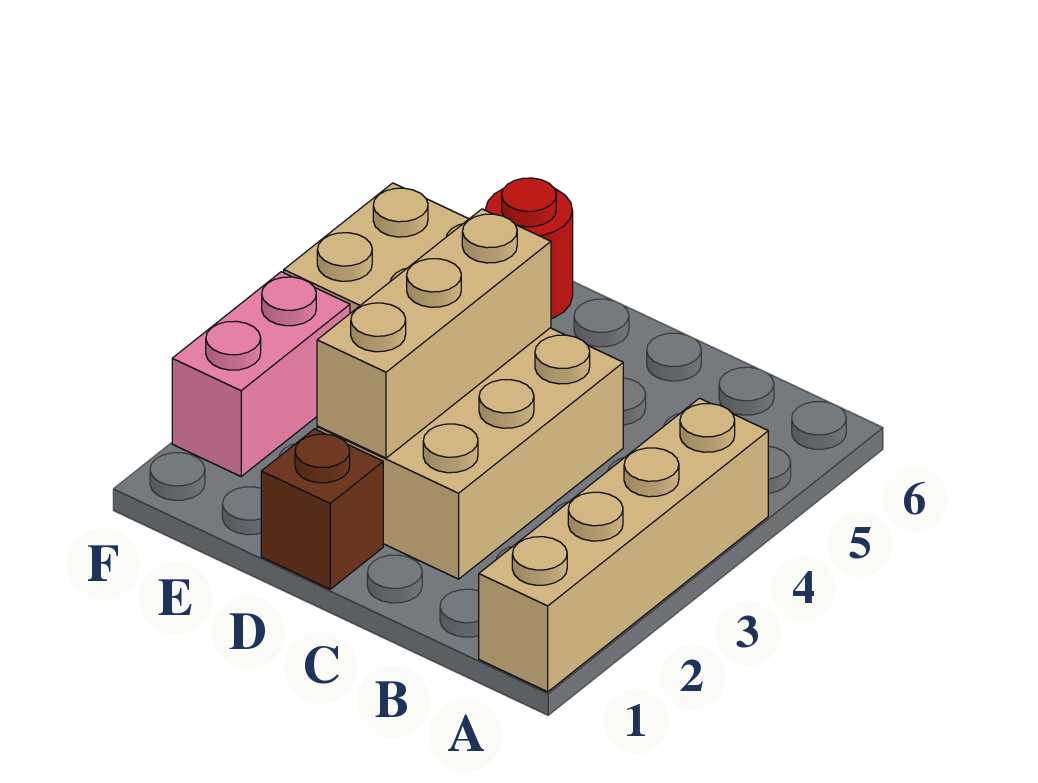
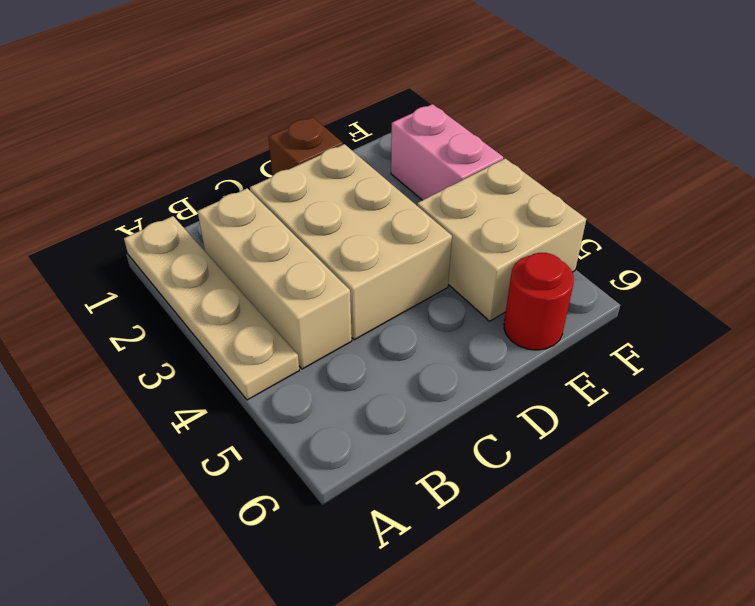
tan 1x4 brick [479,398,768,692] -> tan 1x4 plate [124,216,299,400]
tan 1x3 brick [317,209,551,458] -> tan 1x3 brick moved to [198,188,352,369]

